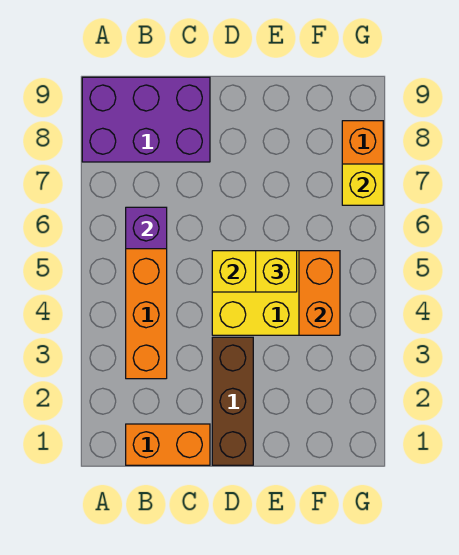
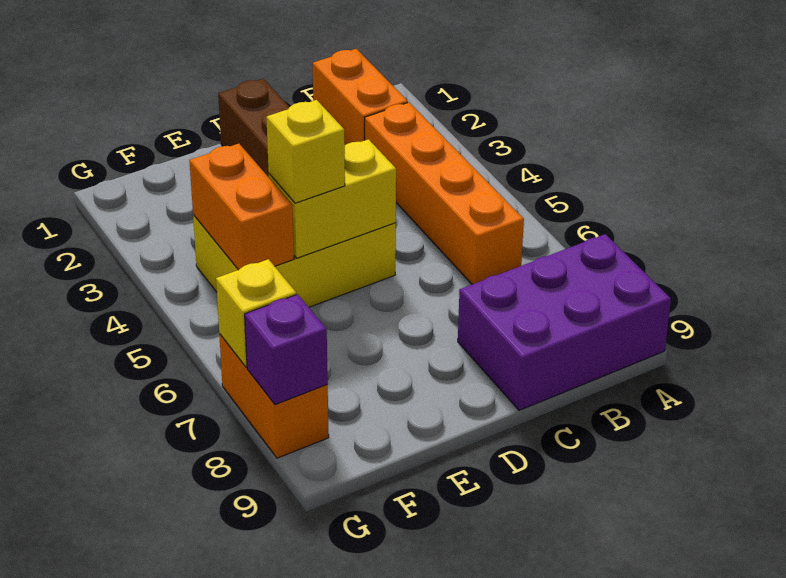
orange 1x2 brick [126,424,210,465] -> orange 1x2 brick turned to [313,49,408,145]
purple 1x1 brick [126,207,167,249] -> purple 1x1 brick moved to [245,294,328,404]

